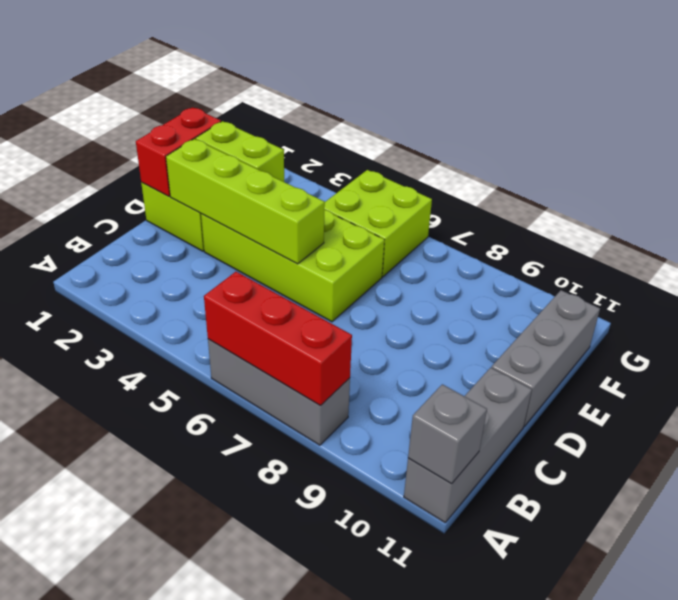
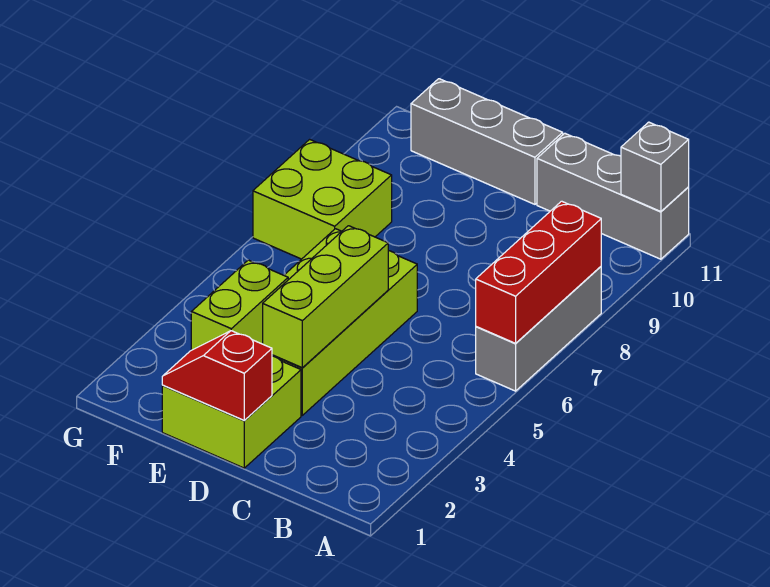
red 1x2 brick [136,107,221,196] -> red 1x2 slope [162,331,272,421]
lime 1x4 brick [166,139,325,264] -> lime 1x3 brick [263,226,388,368]
lime 2x2 brick [324,170,432,277] -> lime 2x2 brick moved to [253,139,392,259]

